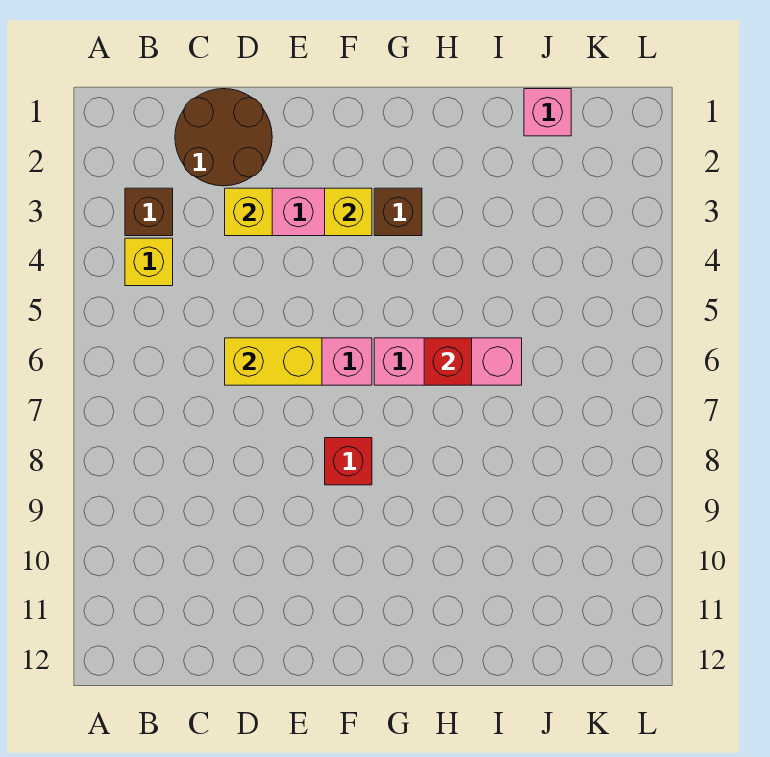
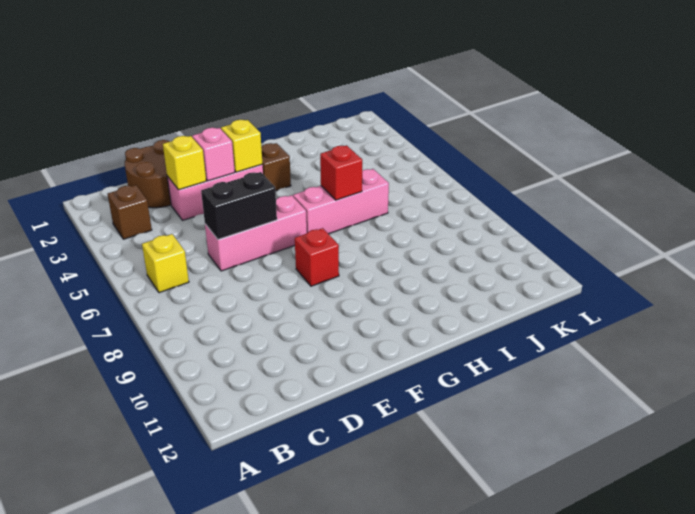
yellow 1x1 brick [125,238,173,286] -> yellow 1x1 brick moved to [142,234,189,293]
yellow 1x2 brick [225,338,322,385] -> black 1x2 brick [201,172,277,239]
pink 1x1 brick [524,89,571,136] -> pink 1x1 brick moved to [192,128,235,181]

